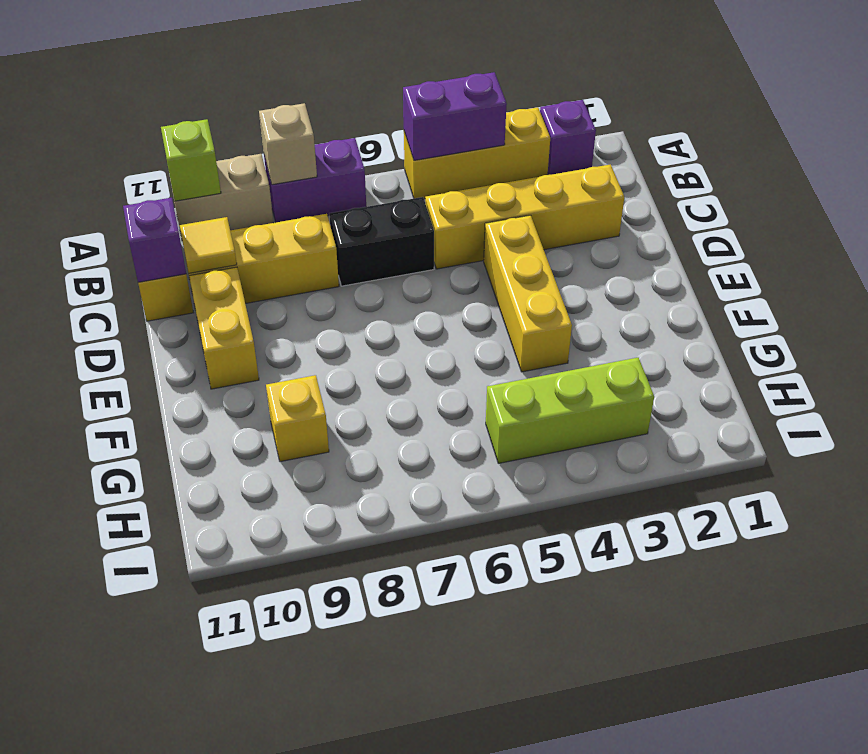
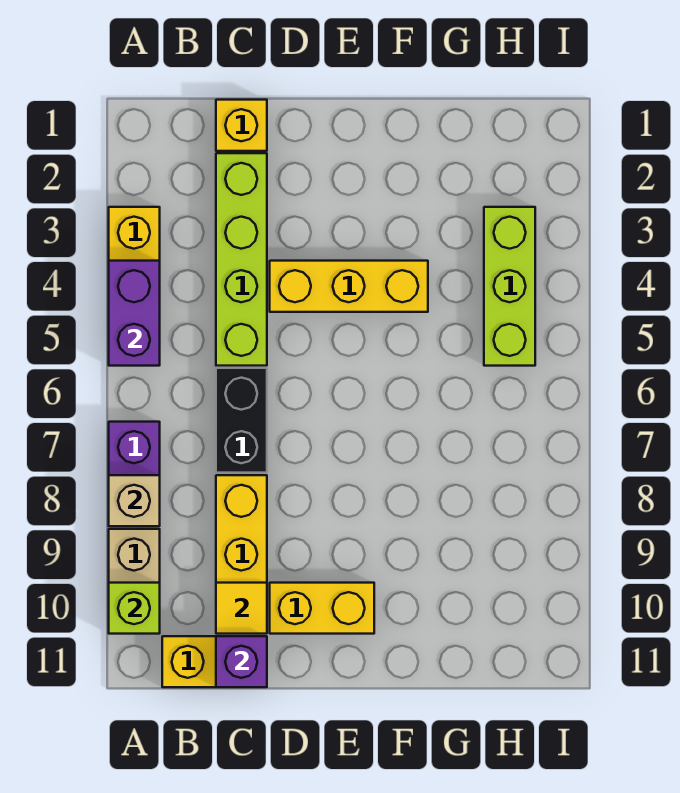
purple 1x1 brick [540,100,596,175] -> none
yellow 1x4 brick [425,164,624,269] -> lime 1x4 brick [216,153,267,366]
yellow 1x1 brick [266,375,329,462] -> yellow 1x1 brick moved to [216,100,267,151]

